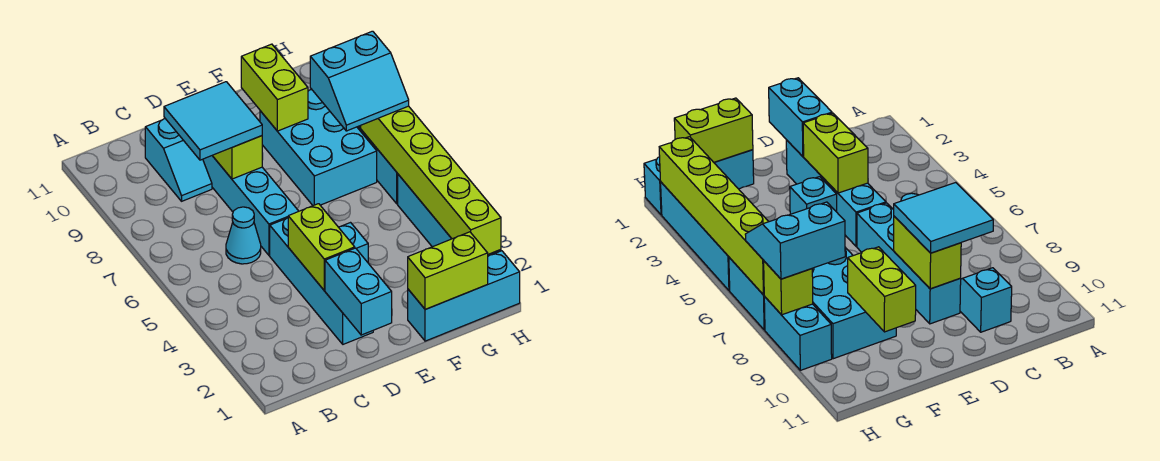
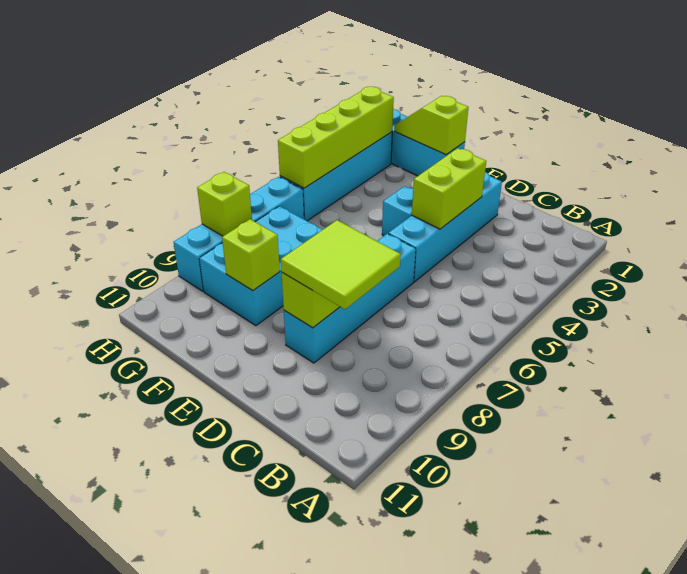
cyan 1x1 cone [226,207,261,264] -> none
cyan 2x2 tile [164,82,262,160] -> lime 2x2 tile [281,220,401,309]
cyan 1x2 slope [145,119,212,201] -> none
cyan 1x2 brick [325,248,392,335] -> none
lime 1x2 brick [408,232,488,309] -> lime 1x2 slope [395,96,468,155]
lime 1x2 brick [241,44,308,131] -> lime 1x1 brick [222,219,280,291]
cyan 2x2 slope [310,31,409,131] -> none
lime 1x6 brick [361,106,501,254] -> lime 1x4 brick [278,87,394,188]

